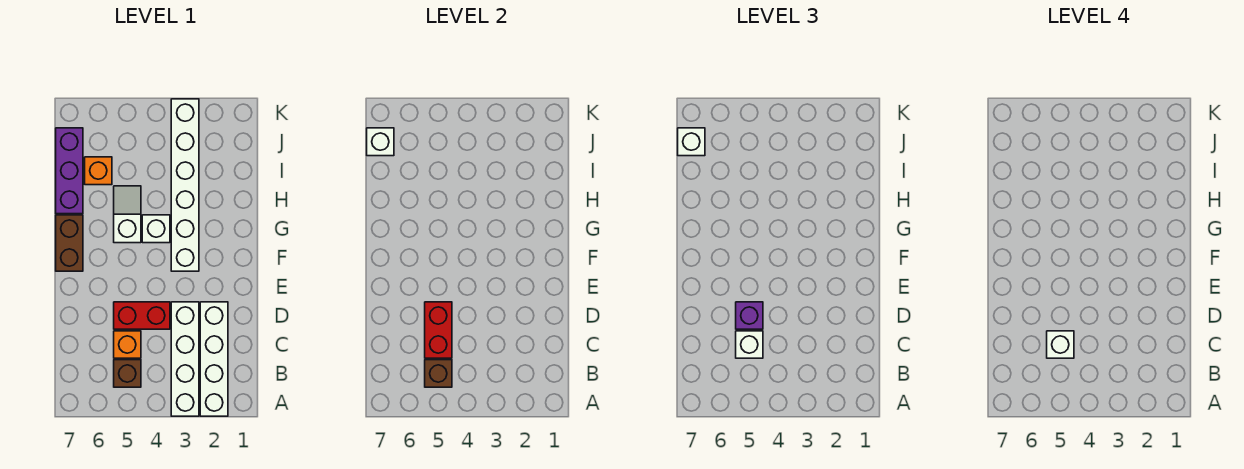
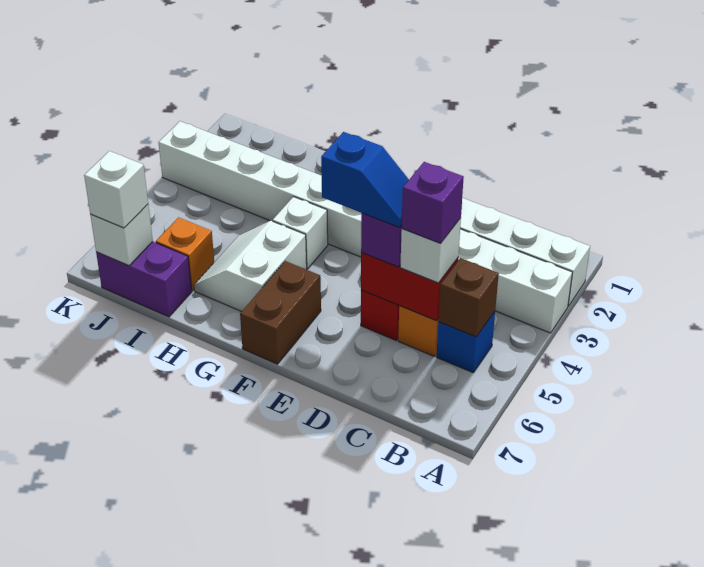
brown 1x1 brick [114,360,141,387] -> blue 1x1 brick [436,312,495,373]
white 1x1 brick [1047,331,1074,358] -> purple 1x1 brick [401,162,464,244]
none -> blue 1x2 slope [321,132,409,227]
brown 1x2 brick [56,215,83,271] -> brown 1x2 brick turned to [240,261,321,364]
white 1x2 slope [114,186,141,243] -> white 2x2 slope [194,221,307,312]
purple 1x3 brick [56,128,83,214] -> purple 1x2 brick [96,242,192,317]

